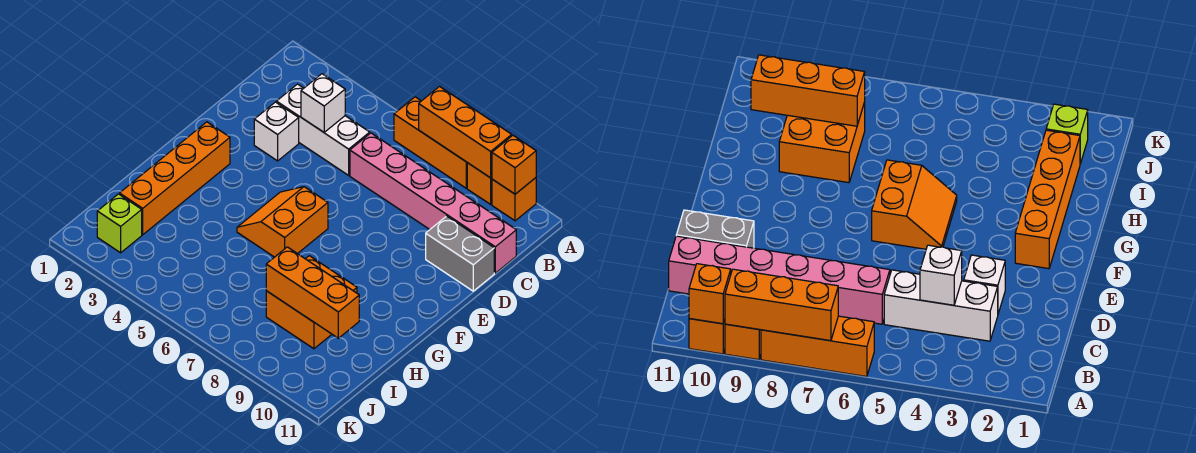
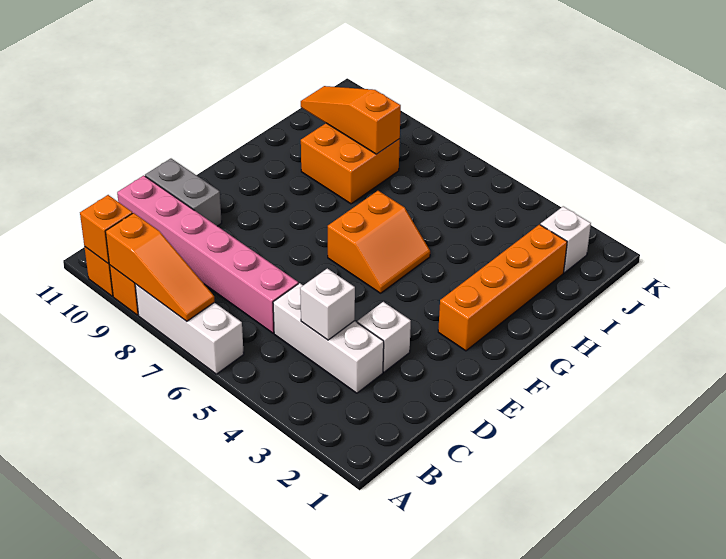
orange 1x3 brick [394,97,467,188] -> white 1x3 brick [135,284,244,374]
orange 1x3 brick [419,87,512,178] -> orange 1x3 slope [105,213,215,321]
orange 1x3 brick [266,247,359,338] -> orange 1x3 slope [301,86,401,154]
lime 1x1 brick [97,194,142,253] -> white 1x1 brick [540,206,591,273]

